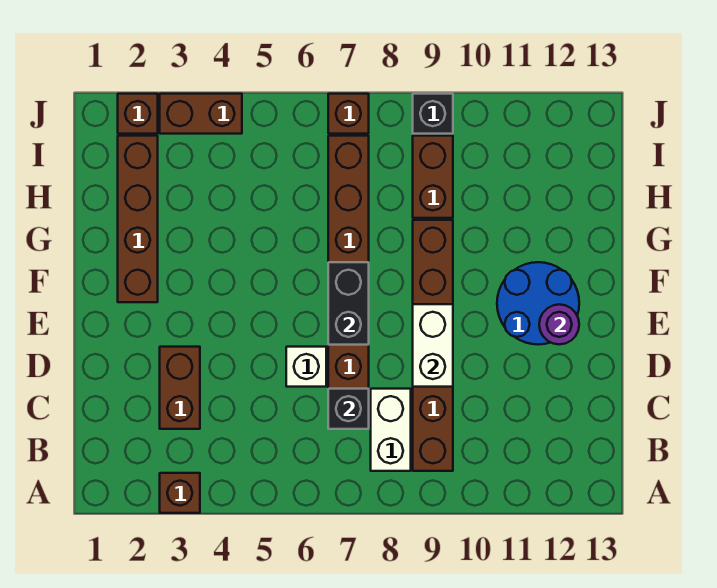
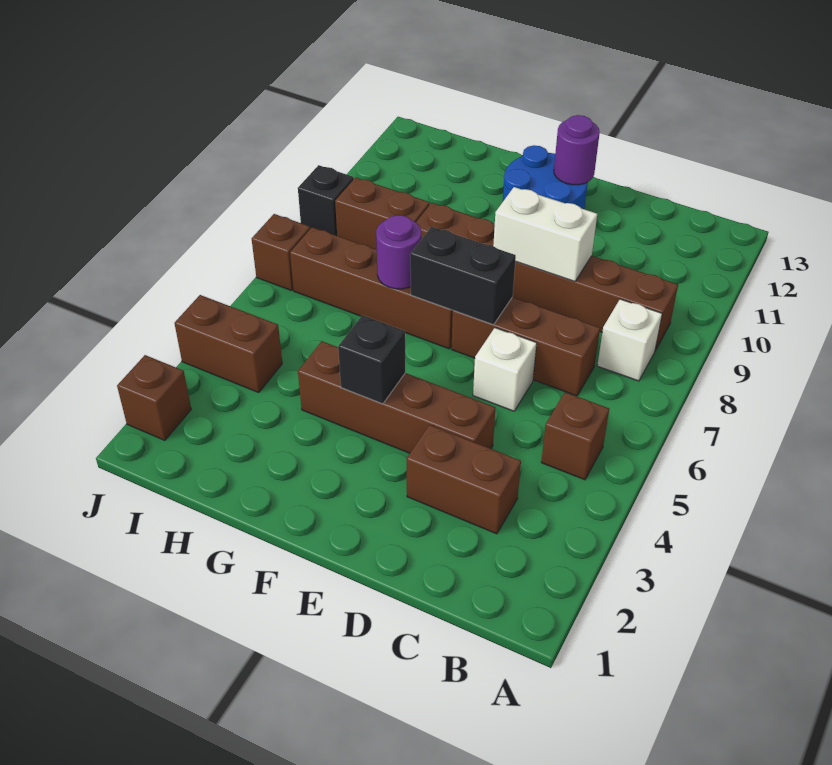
brown 1x1 brick [160,473,200,513] -> brown 1x1 brick moved to [541,392,609,480]
white 1x2 brick [371,389,411,471] -> white 1x1 brick [597,299,662,381]
black 1x1 brick [328,389,369,429] -> black 1x1 brick moved to [338,315,405,404]
brown 1x4 brick [118,136,158,302] -> brown 1x4 brick moved to [298,341,496,453]
none -> purple 1x1 round brick [376,215,421,289]
brown 1x2 brick [160,94,242,134] -> brown 1x2 brick turned to [175,295,282,393]

